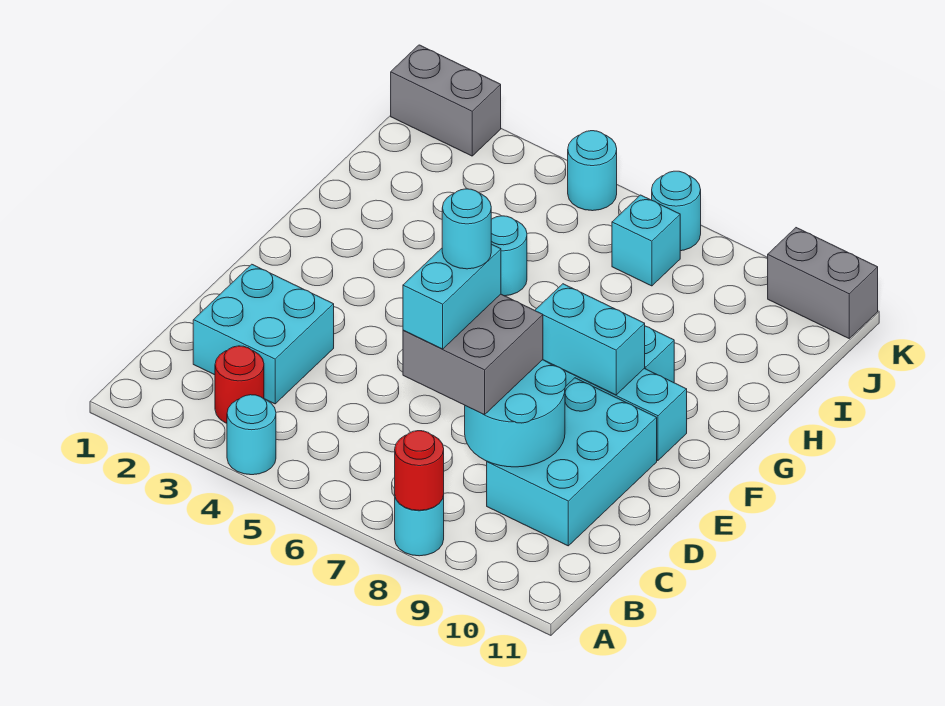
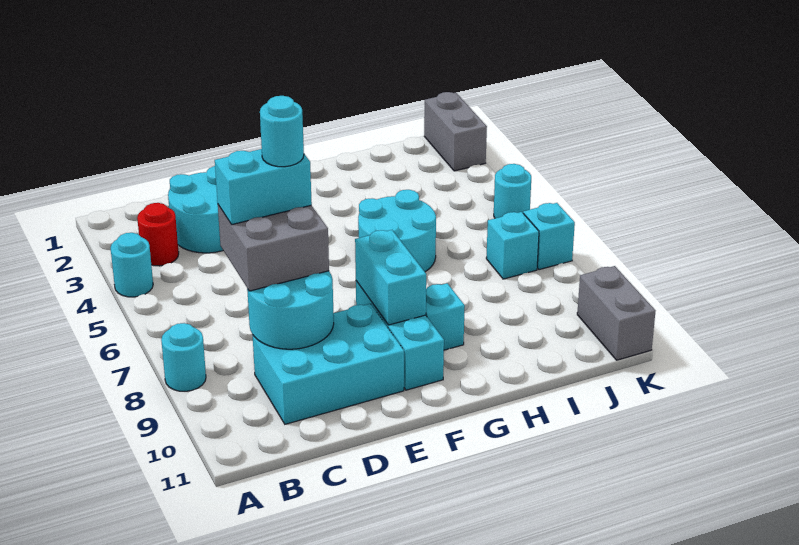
red 1x1 round brick [395,431,444,511] -> none
cyan 2x2 brick [193,264,334,404] -> cyan 2x2 round brick [168,166,223,253]
cyan 1x1 round brick [491,216,527,296] -> cyan 2x2 round brick [358,190,436,272]
cyan 1x1 round brick [652,171,701,251] -> cyan 1x1 brick [523,203,575,270]

